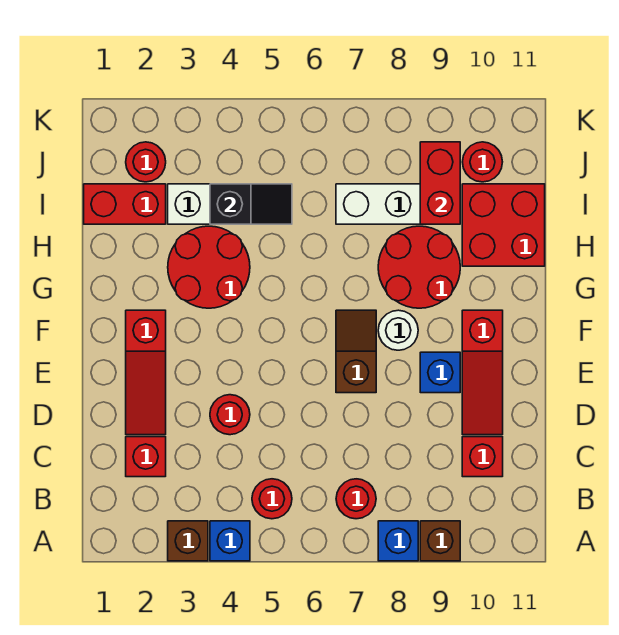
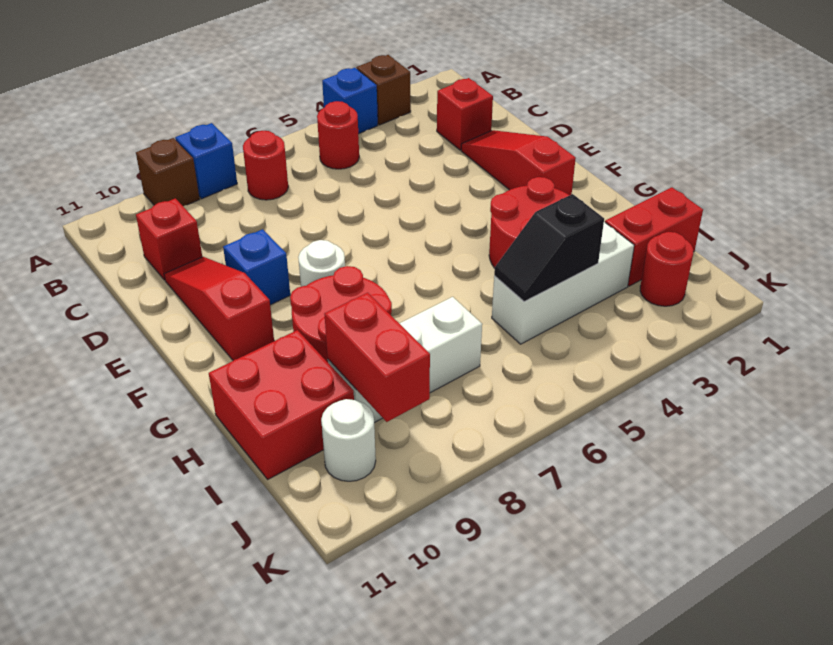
red 1x1 round brick [210,395,250,435] -> none
brown 1x2 slope [336,310,376,393] -> none
red 1x1 round brick [463,142,502,182] -> white 1x1 round brick [321,399,376,481]

